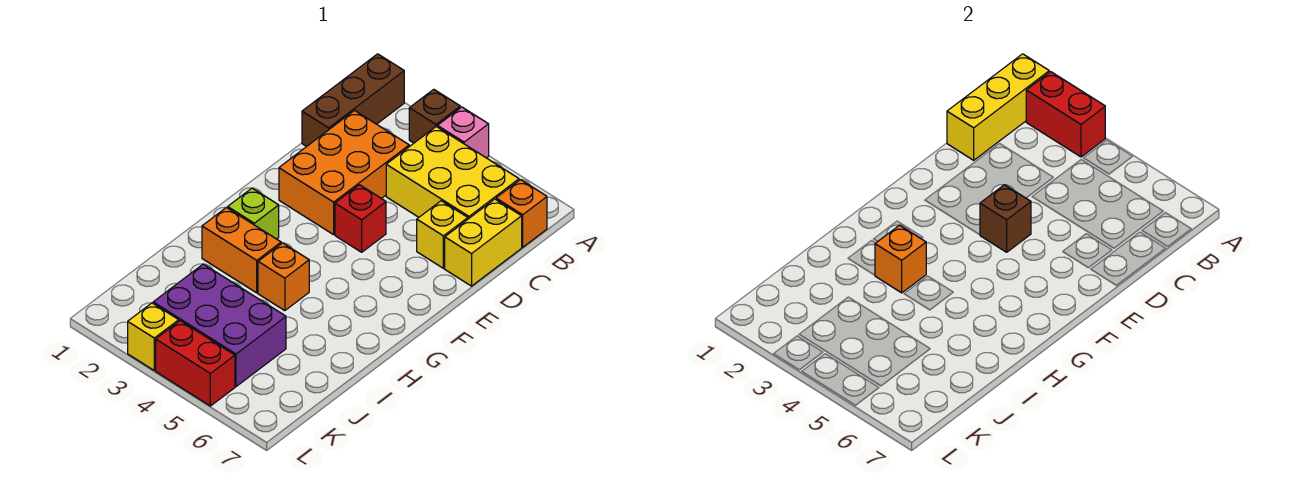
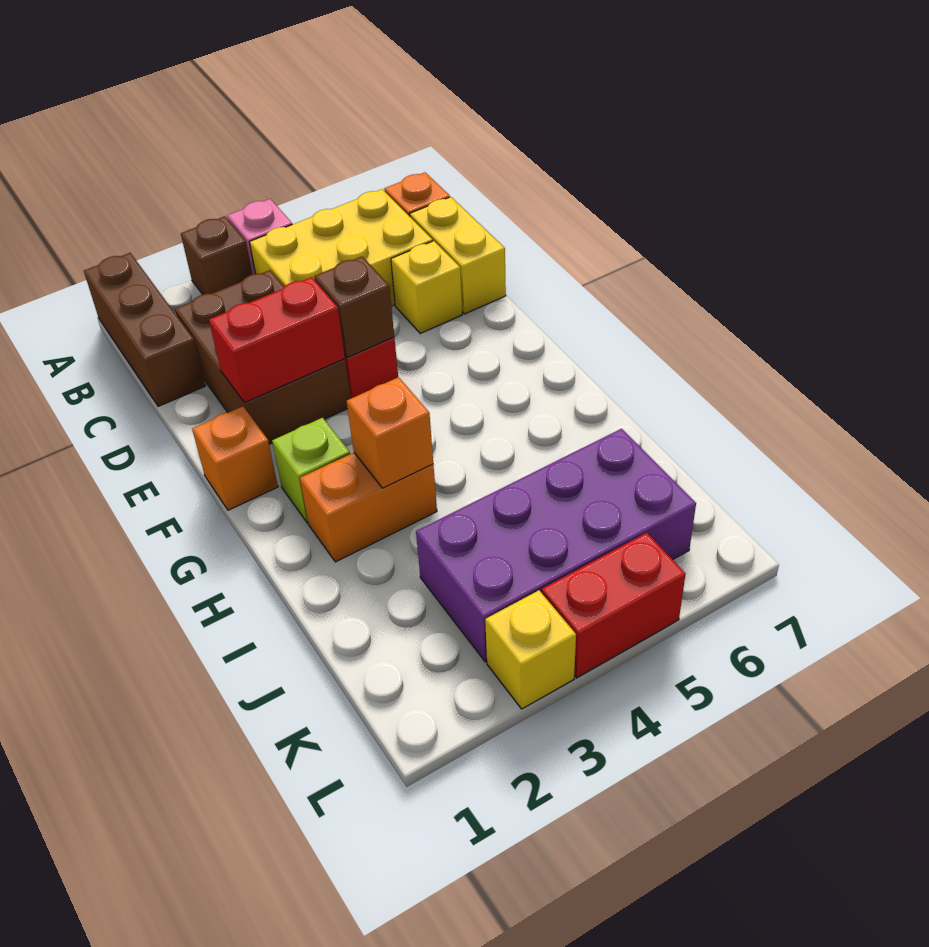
yellow 1x3 brick [947,54,1049,160] -> none
red 1x2 brick [1026,72,1105,157] -> red 1x2 brick moved to [209,277,345,403]
orange 2x3 brick [279,111,409,235] -> brown 2x3 brick [175,270,351,444]
orange 1x1 brick [258,243,309,311] -> orange 1x1 brick moved to [192,406,278,510]
purple 2x3 brick [153,264,286,387] -> purple 2x4 brick [416,429,696,662]

